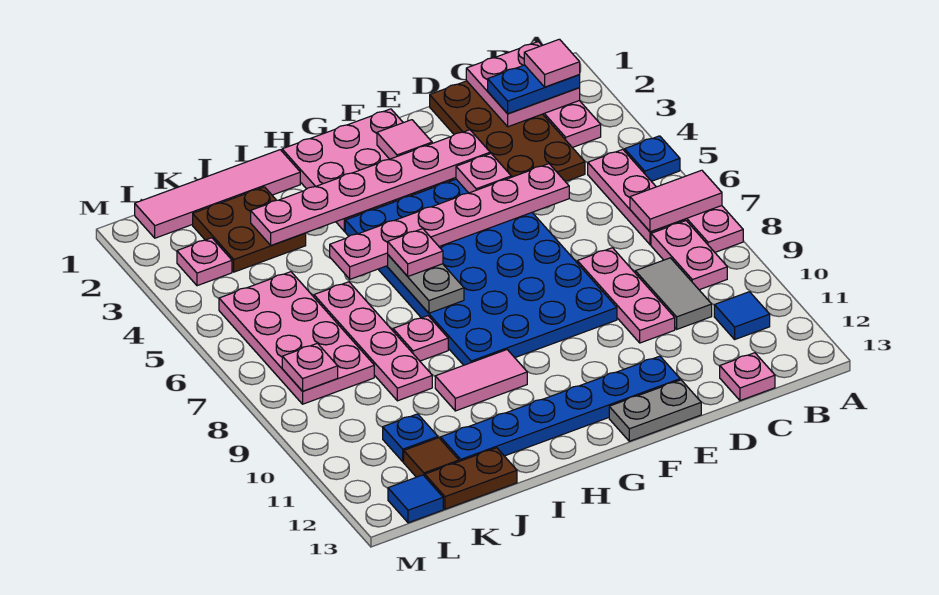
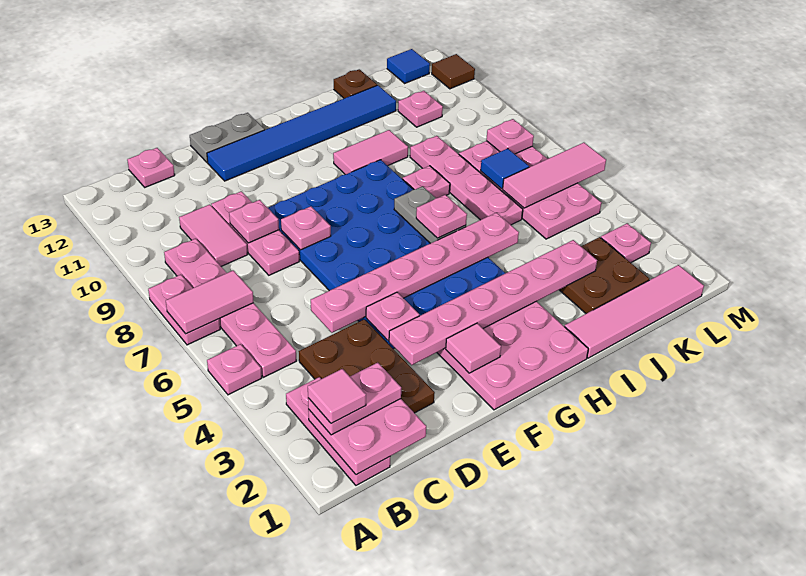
blue 1x1 plate [625,136,680,181] -> pink 1x1 plate [207,344,262,395]
blue 1x2 plate [488,65,580,114] -> pink 1x2 plate [308,363,401,435]
blue 1x1 tile [714,292,770,339] -> blue 1x1 tile moved to [481,149,529,189]
brown 2x4 plate [430,81,585,182] -> brown 2x3 plate [299,319,435,413]
grey 1x2 tile [635,258,712,329] -> pink 1x2 tile [179,205,248,266]
none -> pink 1x1 plate [229,200,279,243]
none -> pink 1x1 plate [281,206,331,250]
blue 1x6 plate [441,356,680,461] -> blue 1x6 tile [207,85,396,181]
brown 1x2 plate [425,448,517,509] -> brown 1x1 plate [334,69,377,98]
none -> pink 1x3 tile [503,143,606,208]
blue 1x1 plate [383,414,438,462] -> pink 1x1 plate [398,91,443,127]
brown 1x1 tile [404,438,459,477] -> brown 1x1 tile moved to [432,54,475,89]

